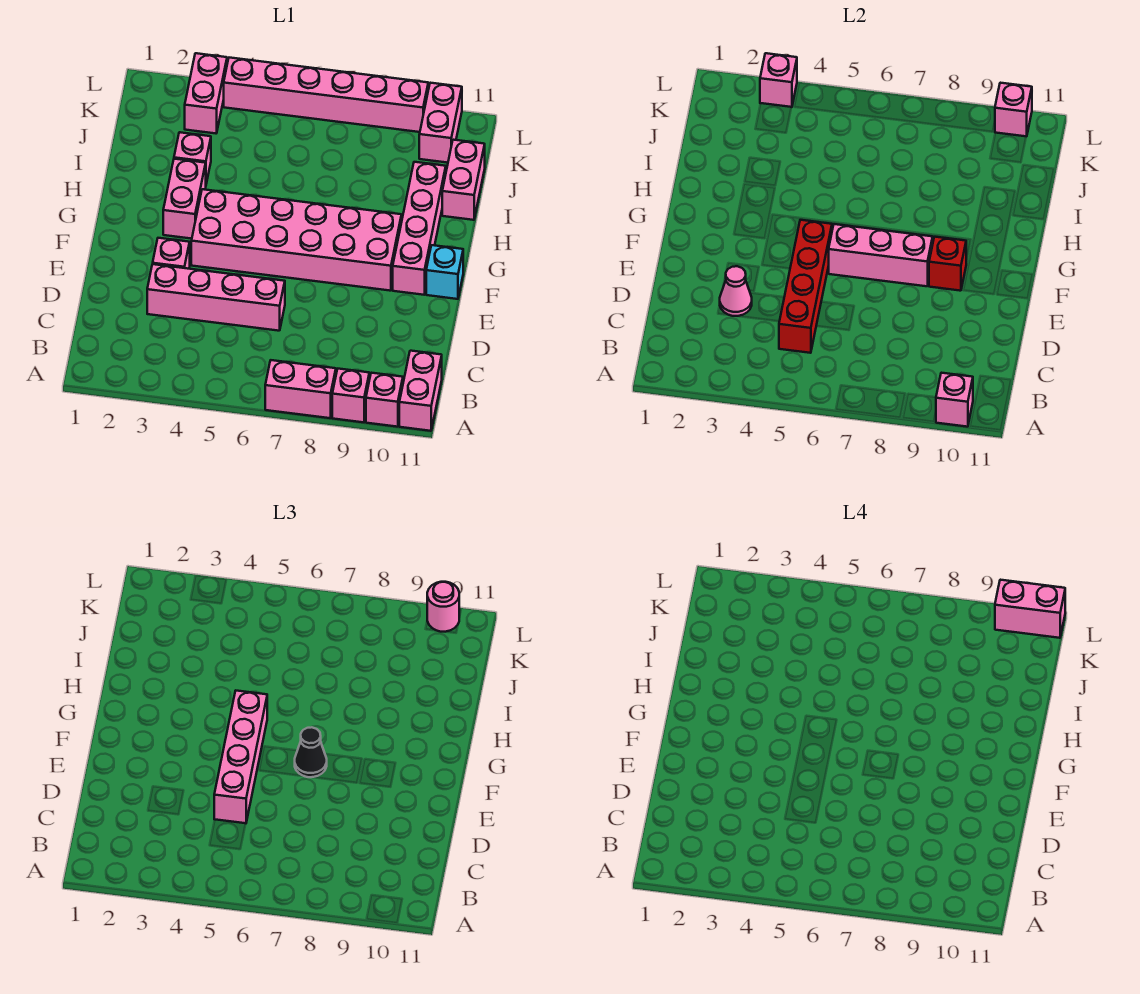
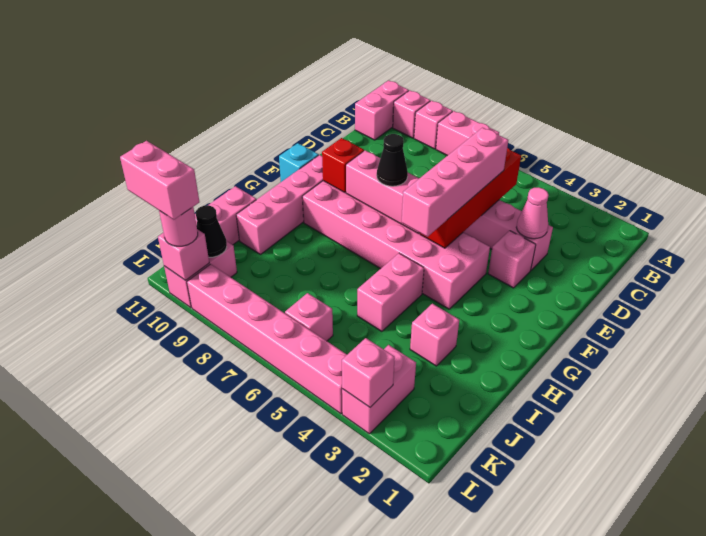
pink 1x1 brick [936,373,973,427] -> pink 1x1 brick moved to [285,293,333,341]
pink 1x2 brick [163,159,206,239] -> pink 1x2 brick moved to [357,253,424,331]
none -> black 1x1 cone [196,205,227,257]

